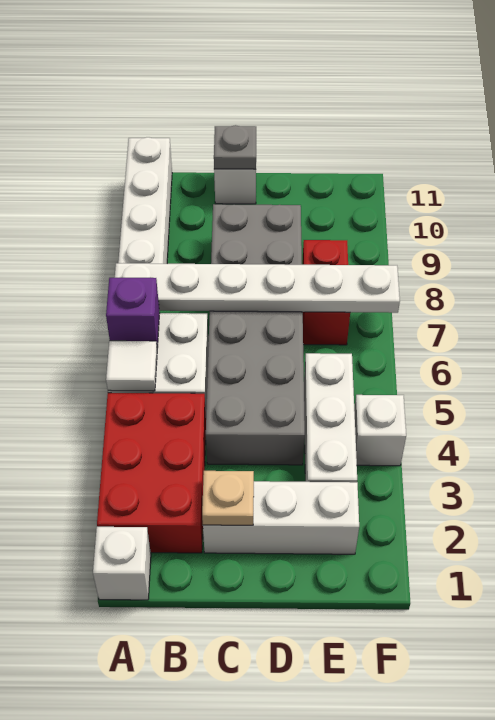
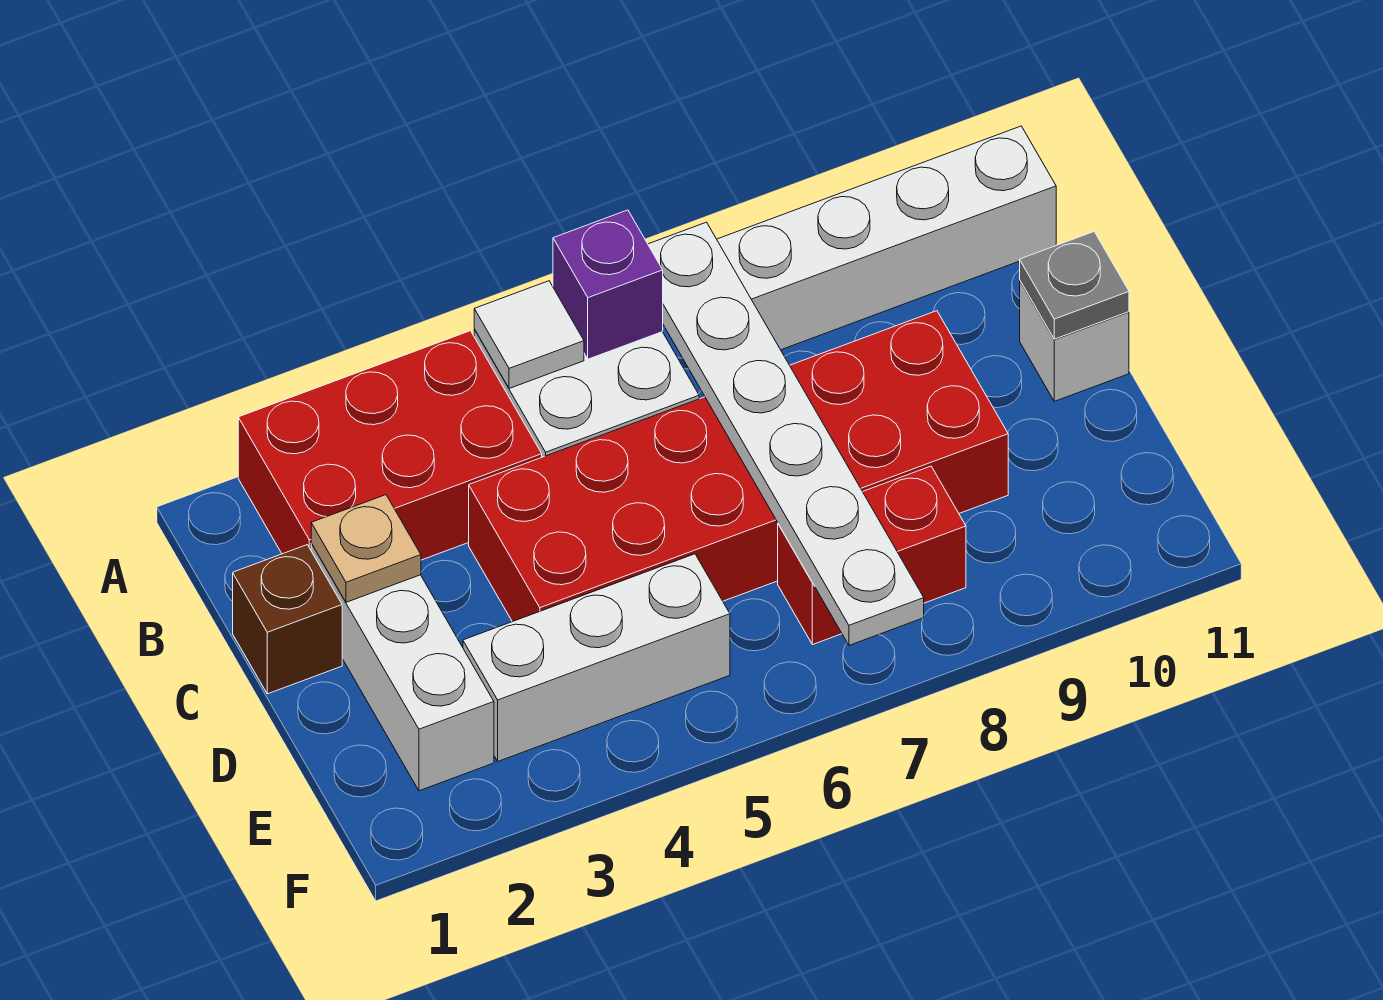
white 1x1 brick [93,527,151,600] -> none
none -> brown 1x1 brick [233,545,342,694]
grey 2x6 brick [206,204,305,465] -> red 2x6 brick [469,311,1008,622]
white 1x1 brick [354,395,406,466] -> none

